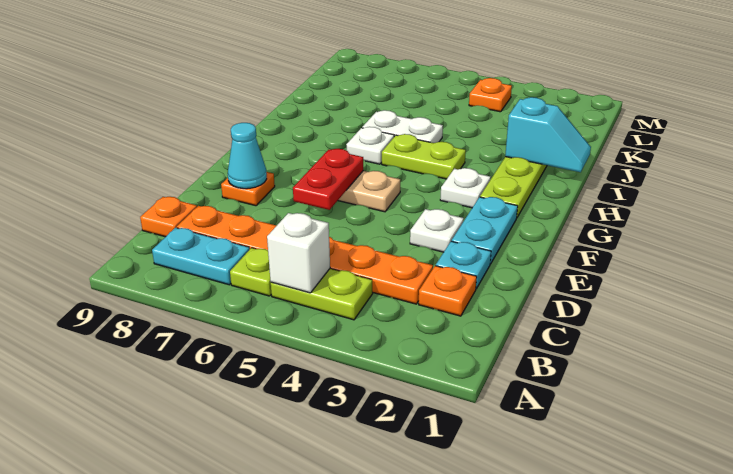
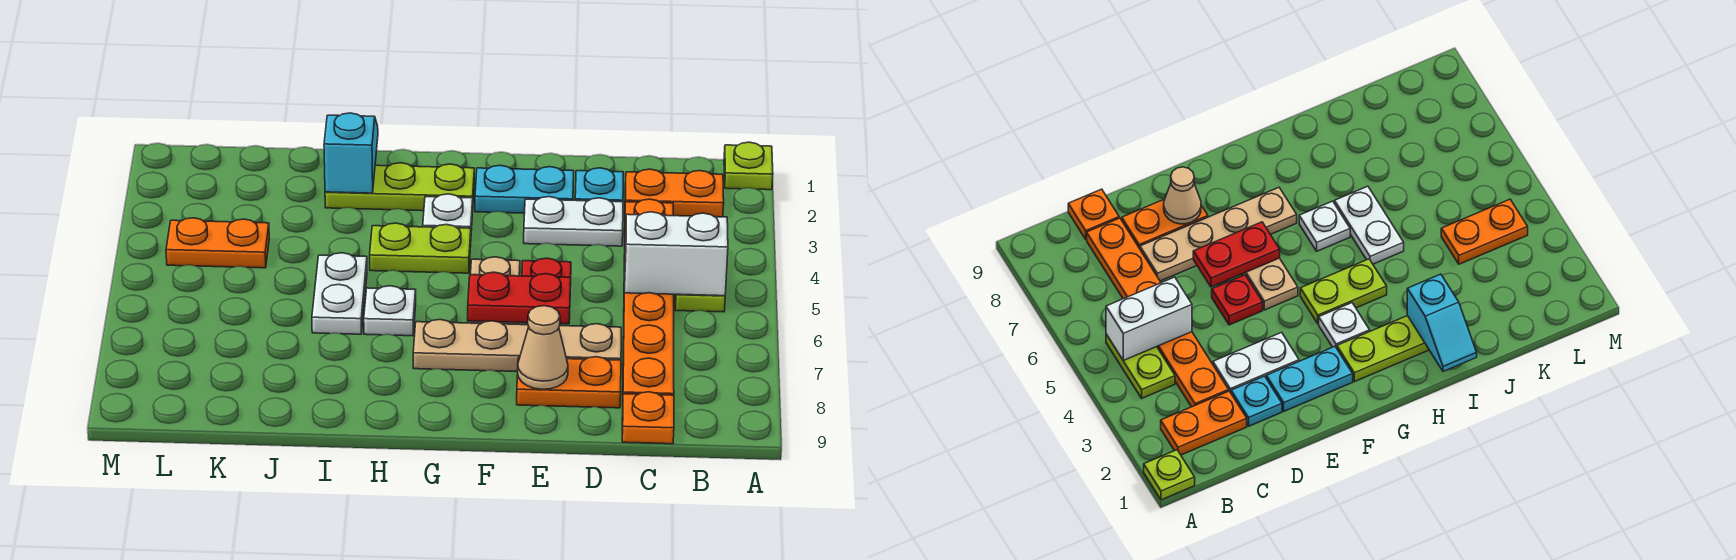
white 1x1 brick [267,213,330,293] -> white 1x2 brick [624,212,728,296]
lime 1x1 plate [230,248,271,296] -> lime 1x1 plate moved to [724,142,773,190]
cyan 1x2 plate [152,228,250,285] -> none
orange 1x1 plate [419,266,477,316] -> orange 1x2 plate [625,169,724,217]
none -> tan 1x4 plate [413,320,621,372]
white 1x1 plate [410,209,464,252] -> white 1x2 plate [524,197,623,246]
none -> red 1x1 plate [522,258,571,286]
orange 1x1 plate [221,172,275,206] -> orange 1x2 plate [517,357,621,408]
cyan 1x1 cone [228,123,267,189] -> tan 1x1 cone [518,306,568,389]
lime 1x2 plate [382,134,466,179] -> lime 1x2 plate turned to [370,223,471,273]
orange 1x1 plate [469,78,512,112] -> orange 1x2 plate [166,218,269,268]

